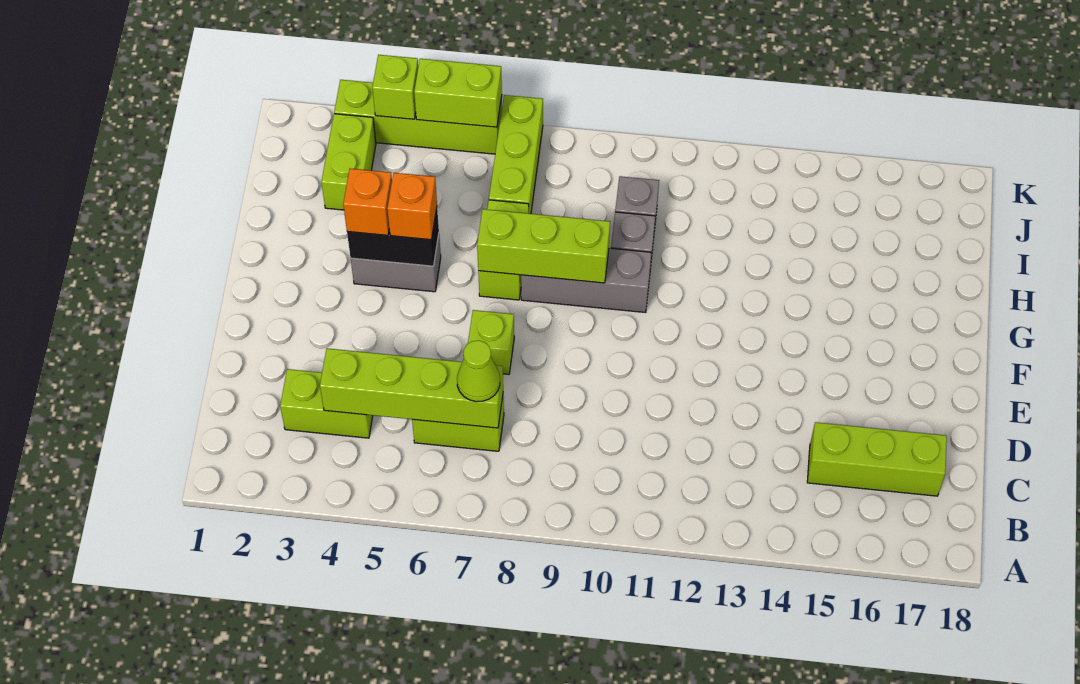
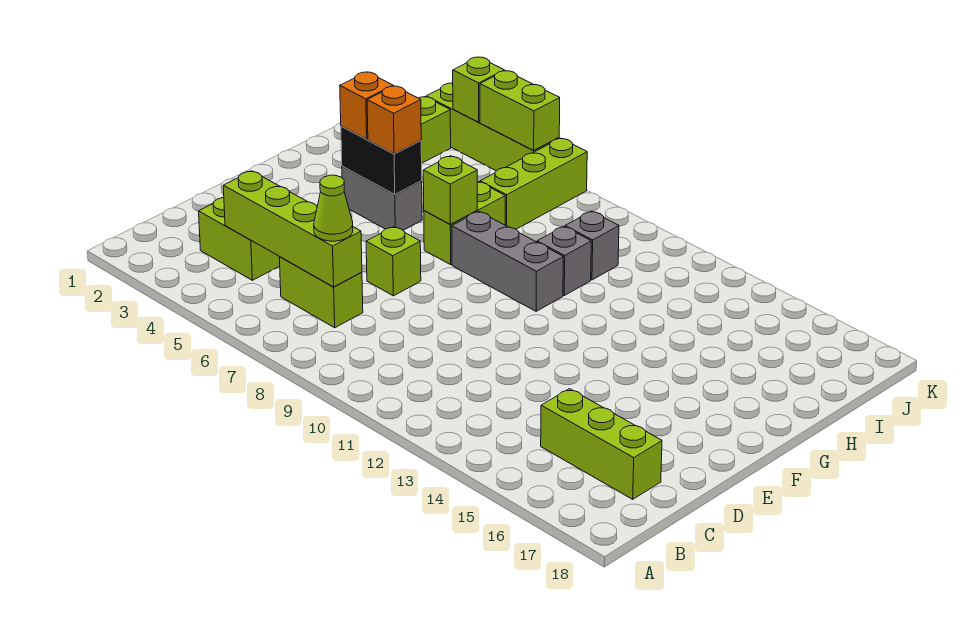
lime 1x3 brick [477,209,610,283] -> lime 1x1 brick [423,156,477,224]

